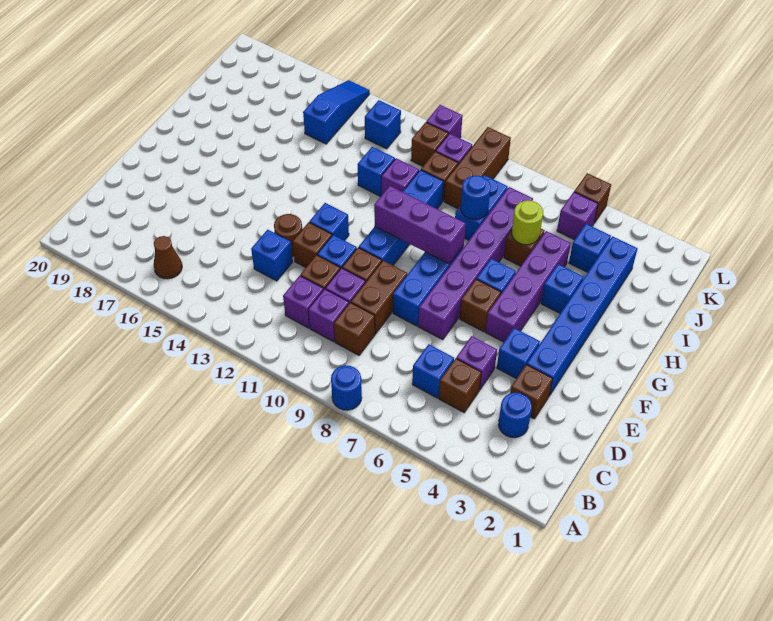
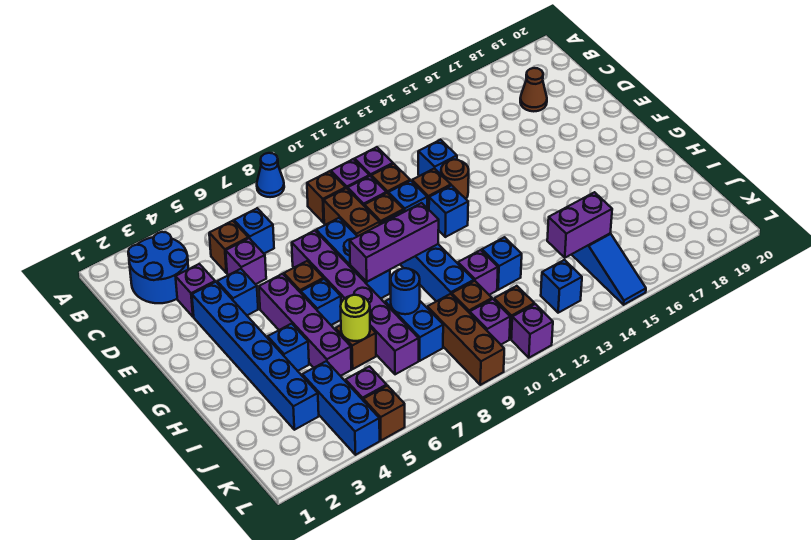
blue 1x1 round brick [331,365,362,410] -> blue 1x1 cone [257,153,284,197]
brown 1x1 cone [154,236,182,279] -> brown 1x1 cone moved to [520,68,547,111]
blue 1x1 round brick [498,393,532,438] -> blue 2x2 round brick [128,232,188,303]
brown 1x1 brick [510,364,553,419] -> purple 1x1 brick [176,264,215,317]
blue 1x1 brick [569,224,611,272] -> blue 1x3 brick [302,361,380,455]
none -> purple 1x2 brick [547,192,612,258]

